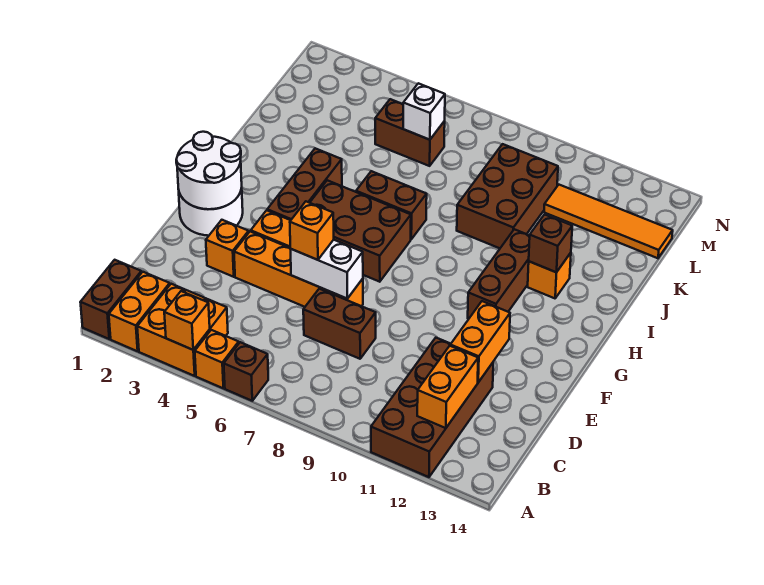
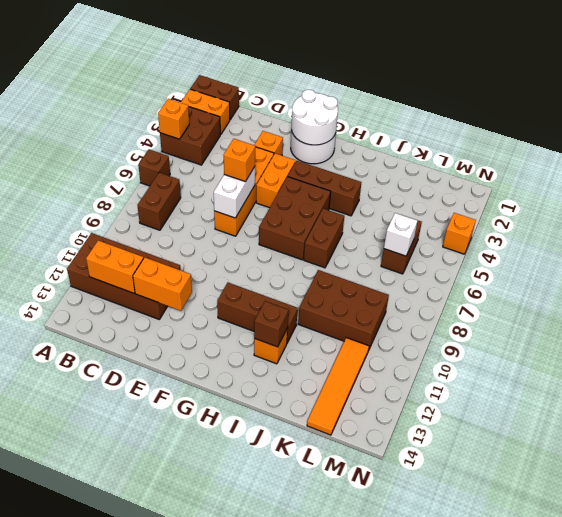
orange 2x2 brick [137,284,228,376] -> brown 2x2 brick [160,106,220,165]
orange 1x1 brick [195,330,239,388] -> orange 1x1 brick moved to [443,213,476,254]
brown 1x2 brick [303,289,376,359] -> brown 1x2 brick moved to [137,173,181,230]

